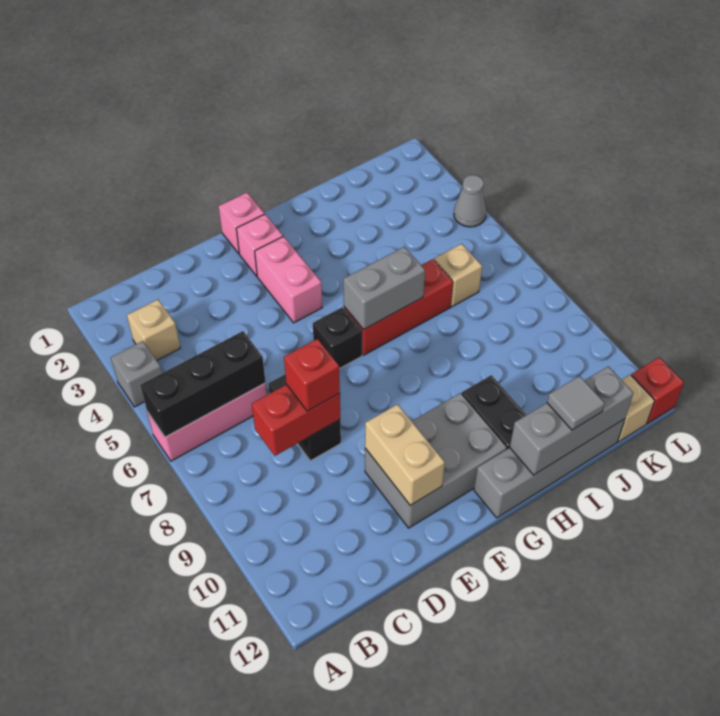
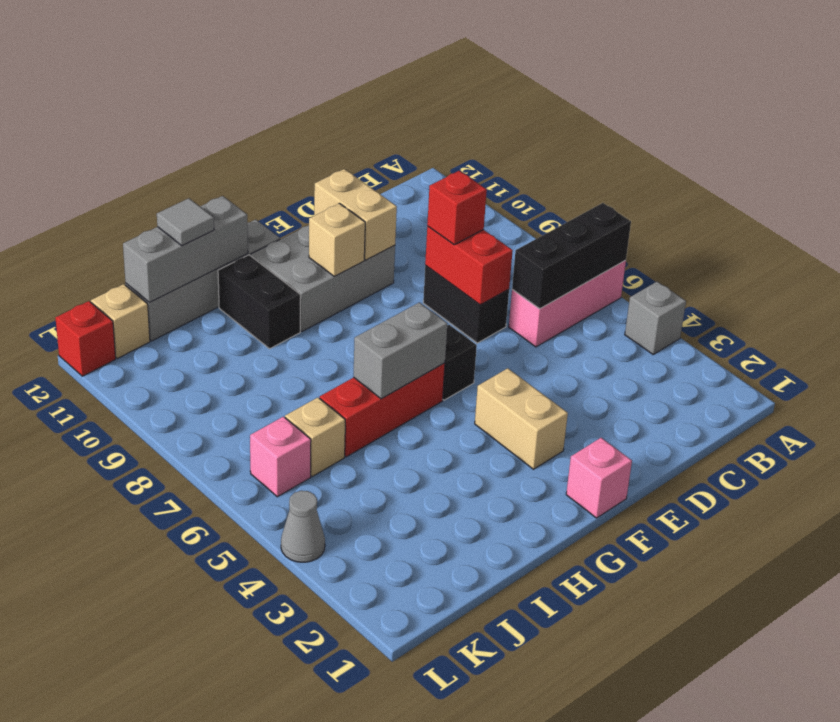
tan 1x1 brick [127,300,180,360] -> tan 1x1 brick moved to [309,204,365,276]
red 1x2 brick [252,385,340,456] -> red 1x2 brick turned to [425,226,513,305]
pink 1x1 brick [236,214,283,276] -> pink 1x1 brick moved to [250,417,311,497]
pink 1x2 brick [255,237,322,323] -> tan 1x2 brick [475,368,568,469]

